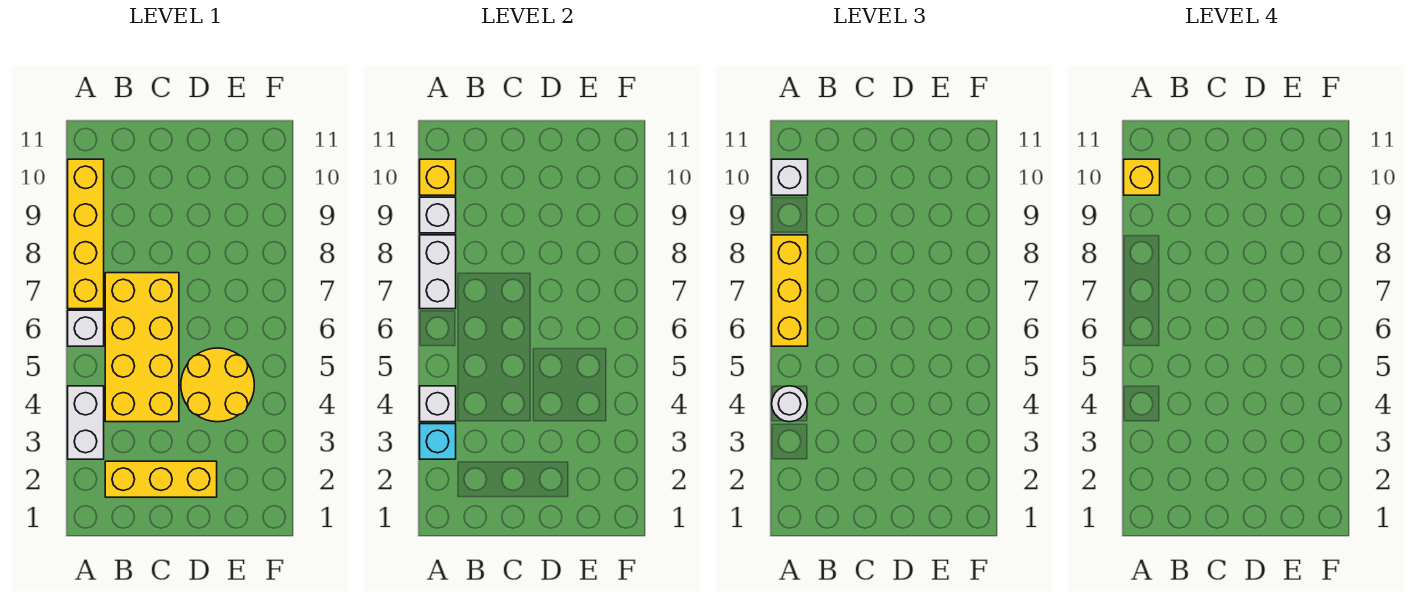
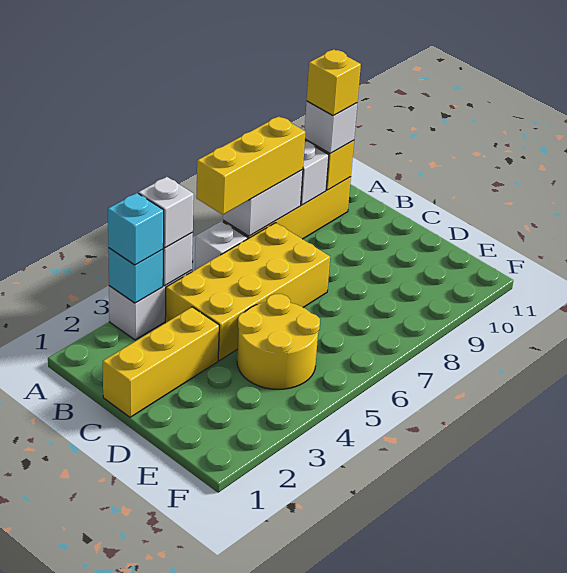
none -> cyan 1x1 brick [108,193,164,265]
white 1x1 round brick [772,386,807,422] -> white 1x1 brick [138,177,194,248]
yellow 1x3 brick [105,461,217,497] -> yellow 1x3 brick turned to [103,307,219,417]

